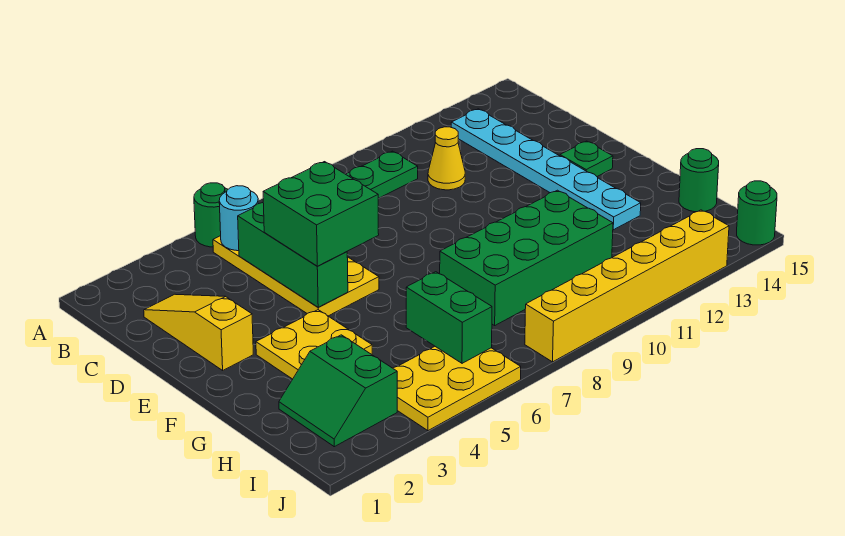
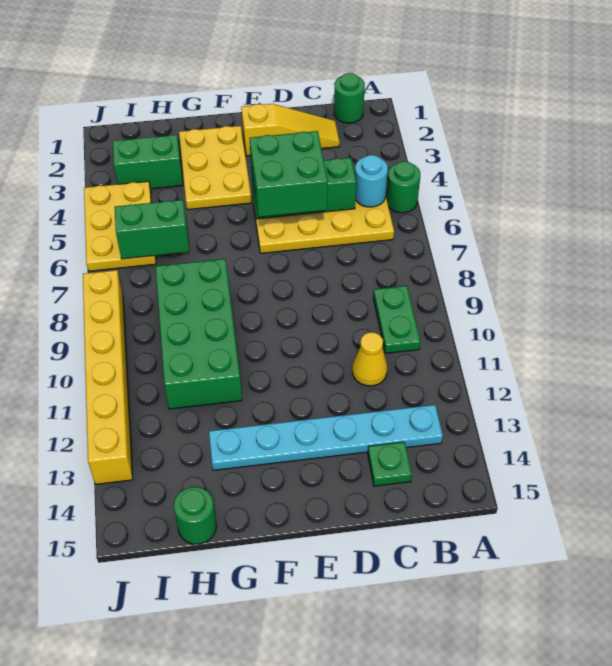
green 1x1 plate [560,141,613,176] -> green 1x1 plate moved to [368,442,412,486]
yellow 2x2 plate [256,310,372,379] -> yellow 2x3 plate [179,126,251,210]
green 1x1 round brick [737,181,777,245] -> green 1x1 round brick moved to [334,73,365,123]

